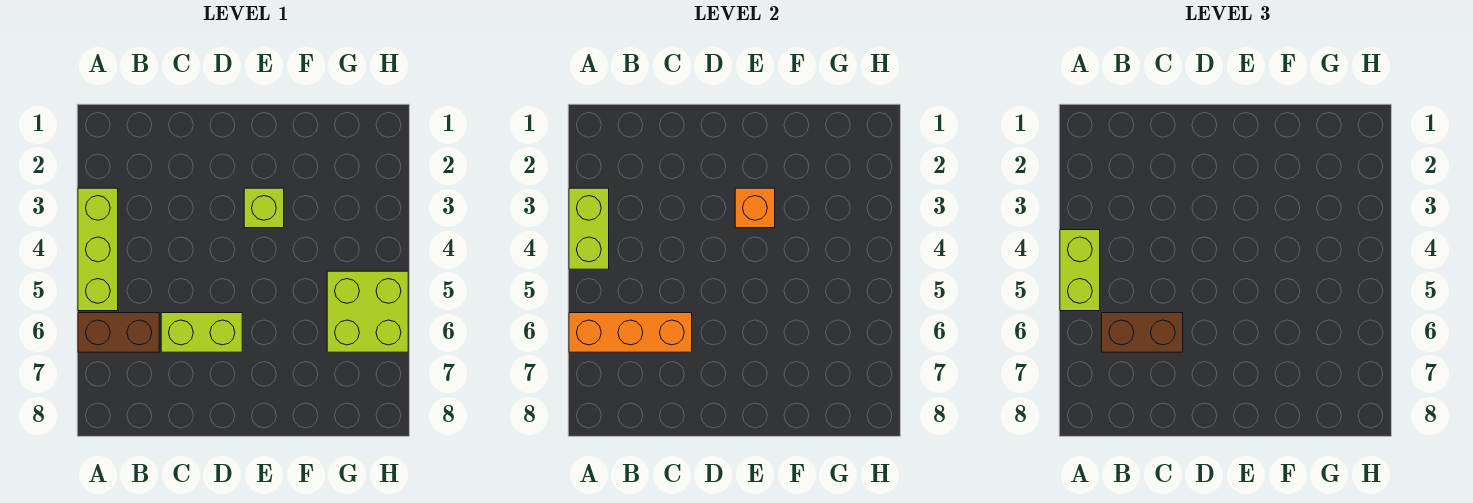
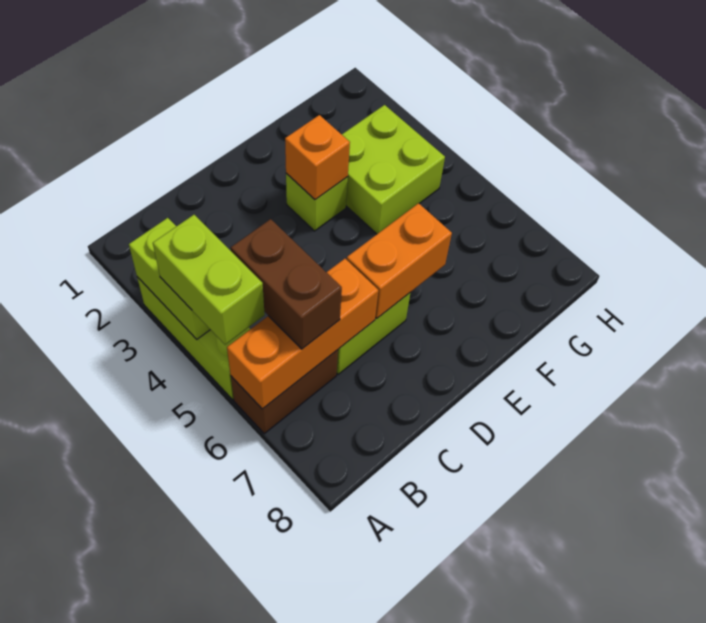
brown 1x2 brick [1102,313,1183,352] -> brown 1x2 brick turned to [231,219,342,349]
none -> orange 1x2 brick [347,203,452,318]
lime 2x2 brick [327,271,408,352] -> lime 2x2 brick moved to [342,105,445,234]

